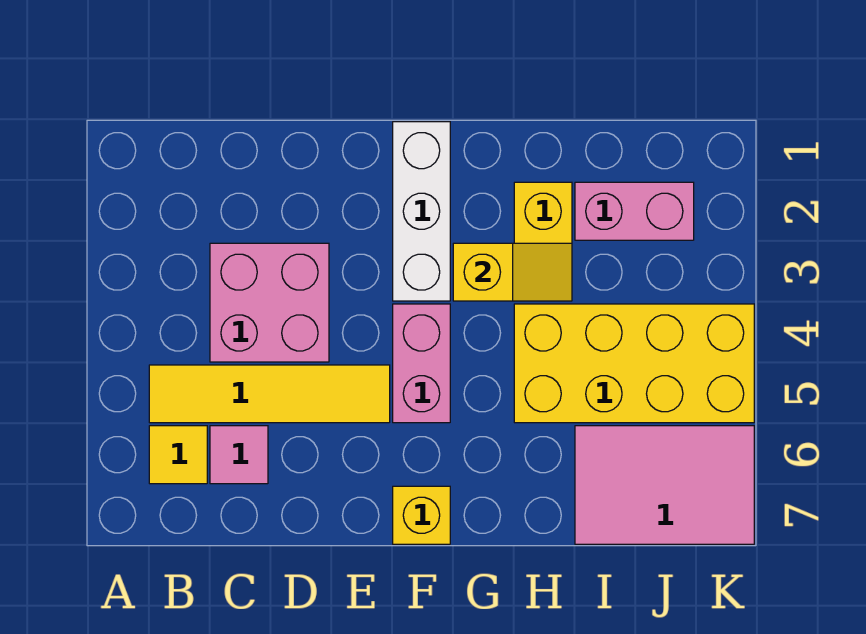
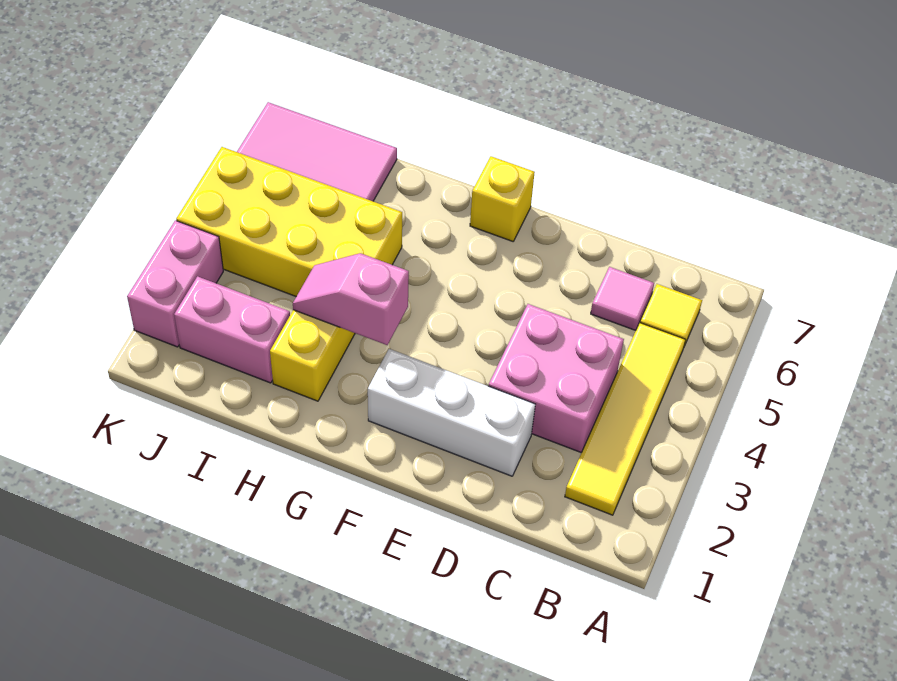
yellow 1x4 tile [149,365,390,423] -> yellow 1x4 tile turned to [565,323,685,515]
white 1x3 brick [393,122,450,301] -> white 1x3 brick turned to [368,349,535,476]
pink 1x2 brick [393,304,450,423] -> pink 1x2 brick moved to [127,220,223,347]
yellow 1x2 slope [453,243,572,301] -> pink 1x2 slope [293,253,409,345]

